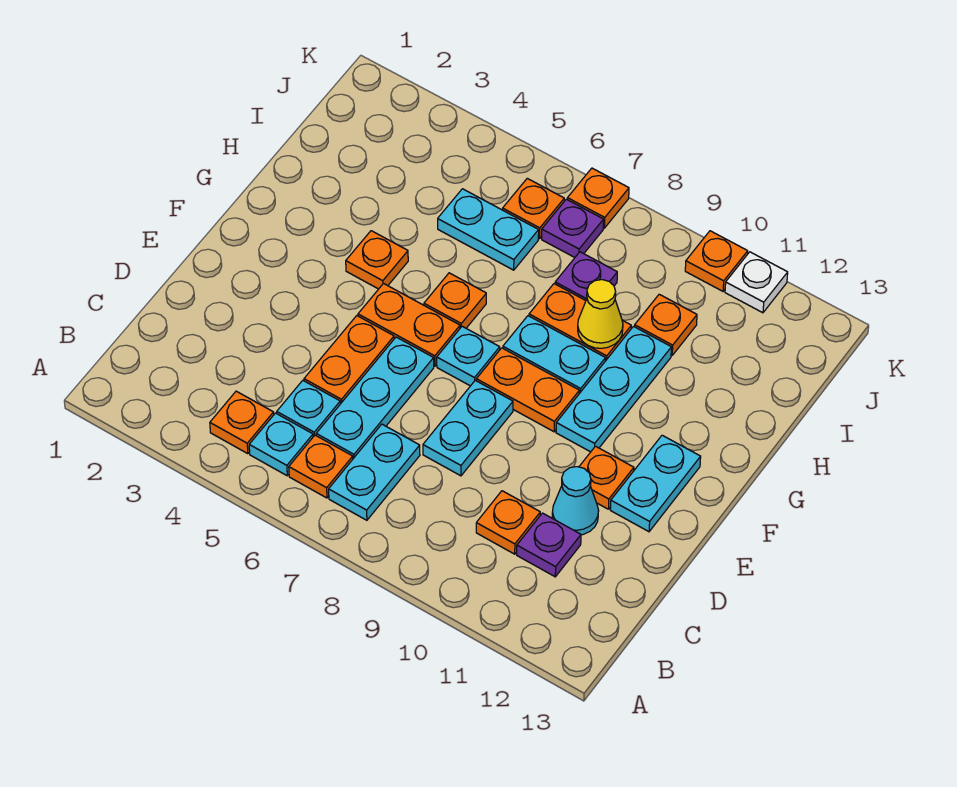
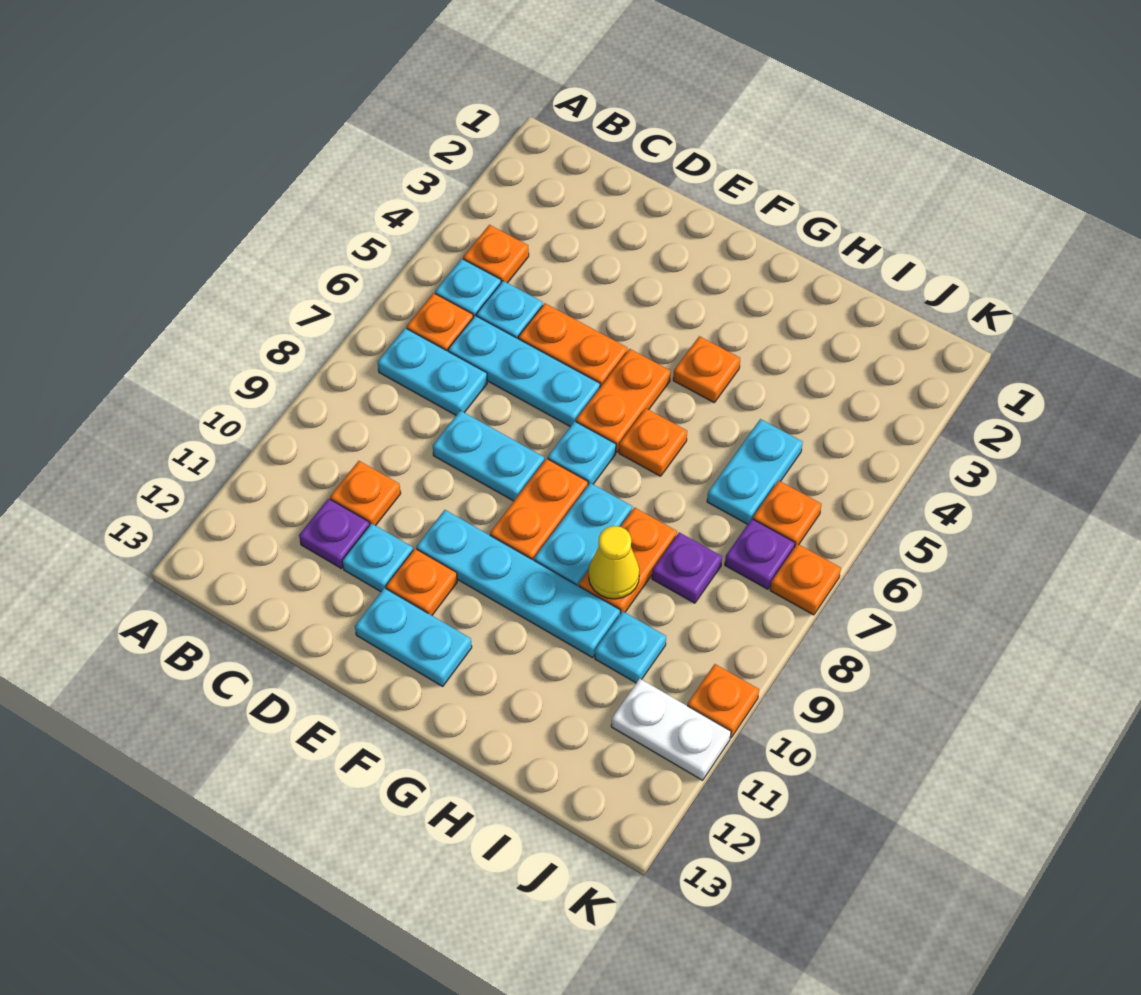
cyan 1x1 cone [552,467,599,535] -> cyan 1x1 plate [342,523,413,592]
cyan 1x3 plate [556,327,671,452] -> cyan 1x4 plate [416,510,620,658]
orange 1x1 plate [635,294,697,355] -> cyan 1x1 plate [595,611,666,683]
white 1x1 plate [725,252,788,313] -> white 1x2 plate [611,679,731,780]

